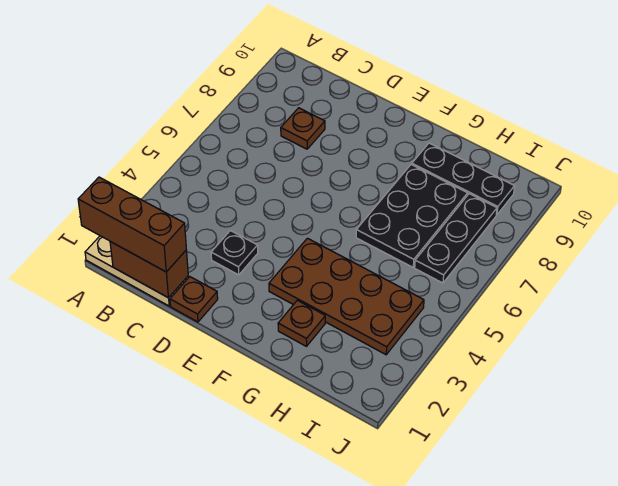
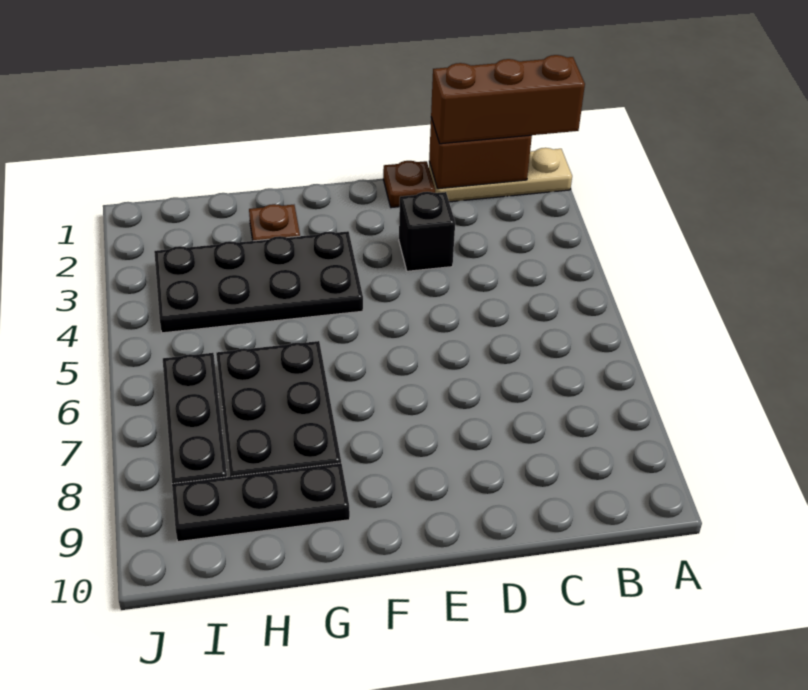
brown 1x1 plate [281,108,325,149] -> none
black 1x1 plate [211,231,258,275] -> black 1x1 brick [399,192,455,271]
brown 2x4 plate [269,238,424,355] -> black 2x4 plate [154,231,363,333]

